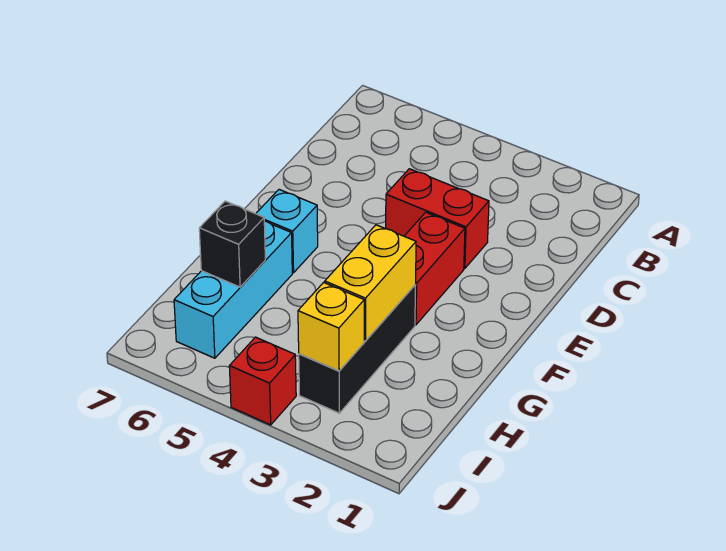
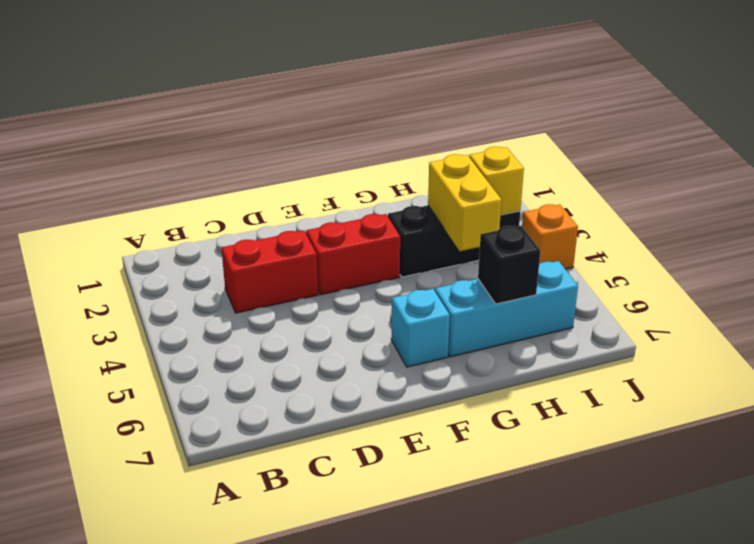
red 1x2 brick [386,169,489,268] -> red 1x2 brick turned to [221,231,318,313]
yellow 1x2 brick [325,225,416,341] -> yellow 1x2 brick turned to [428,154,502,251]
red 1x1 brick [229,337,296,425] -> orange 1x1 brick [522,204,578,269]

